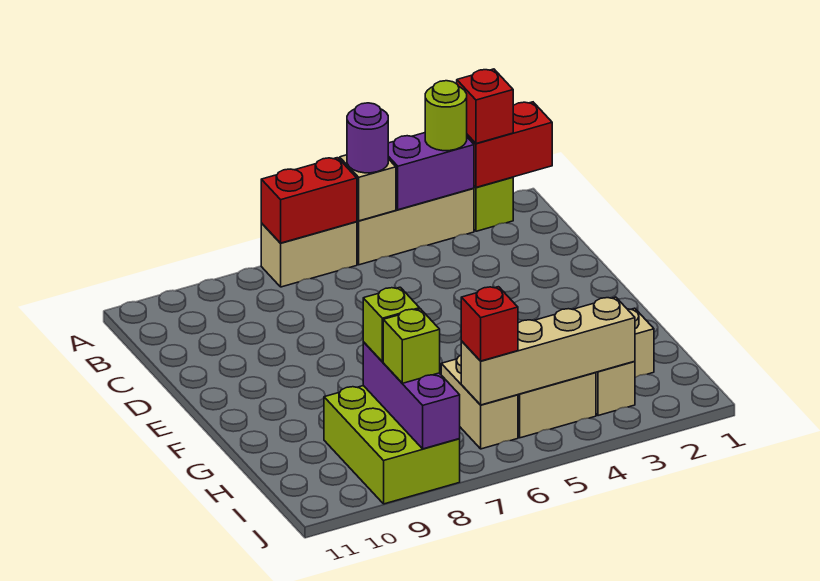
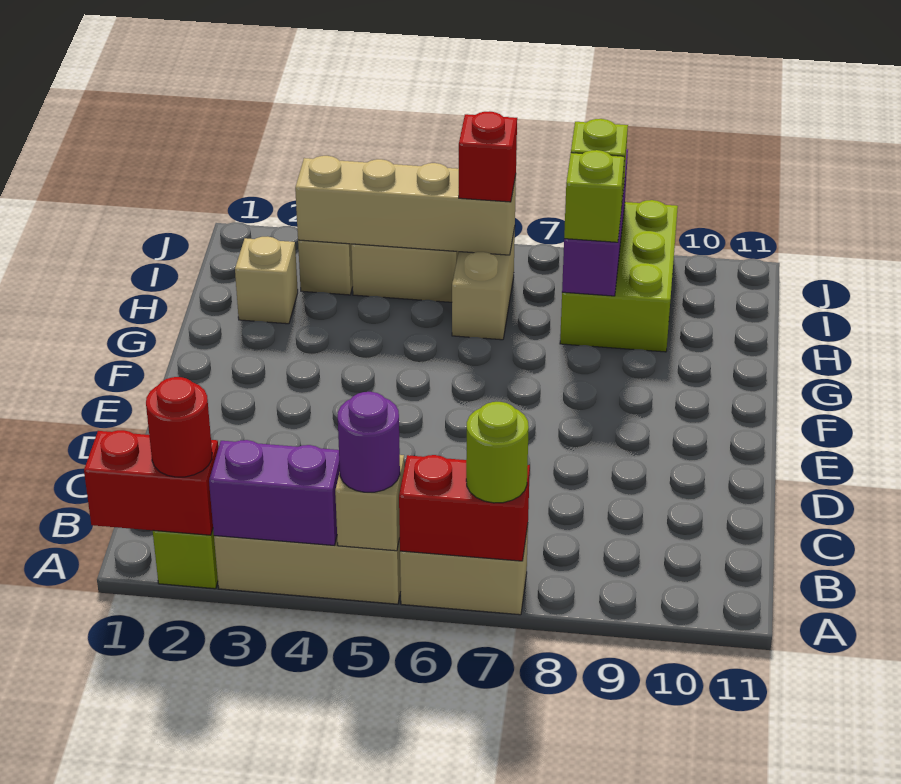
red 1x1 brick [457,69,513,144] -> red 1x1 round brick [146,377,212,477]
lime 1x1 round brick [425,81,467,151] -> lime 1x1 round brick moved to [466,402,529,503]

